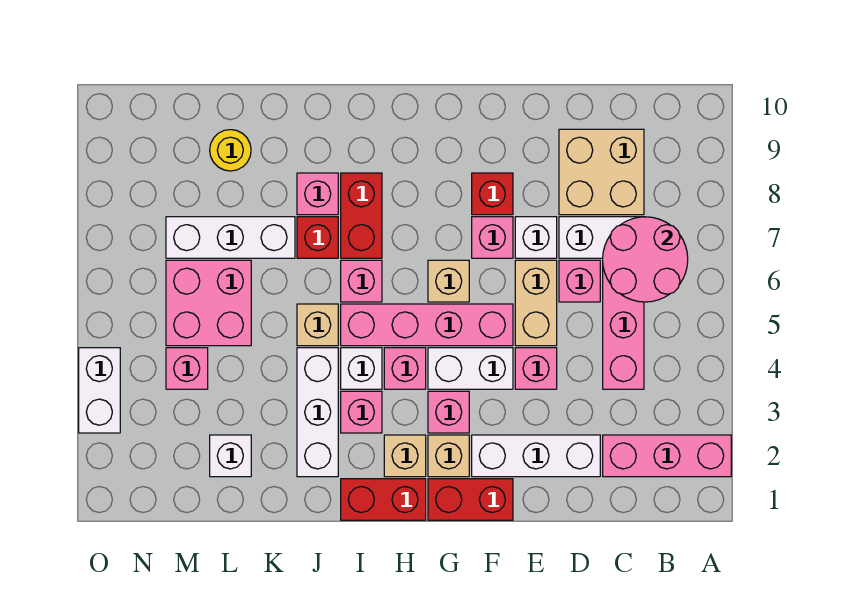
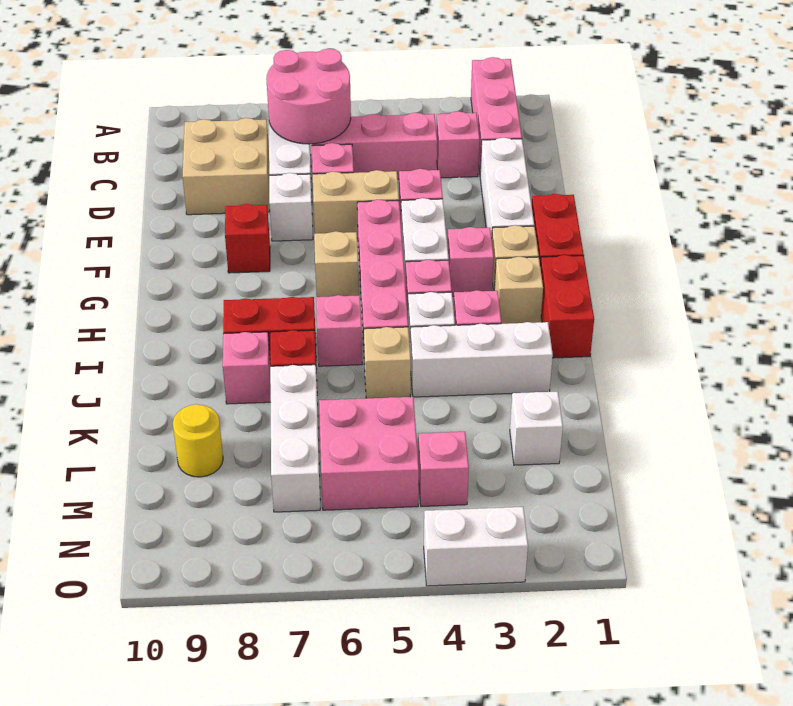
pink 1x1 brick [472,217,513,258] -> pink 1x1 brick moved to [436,111,480,178]

